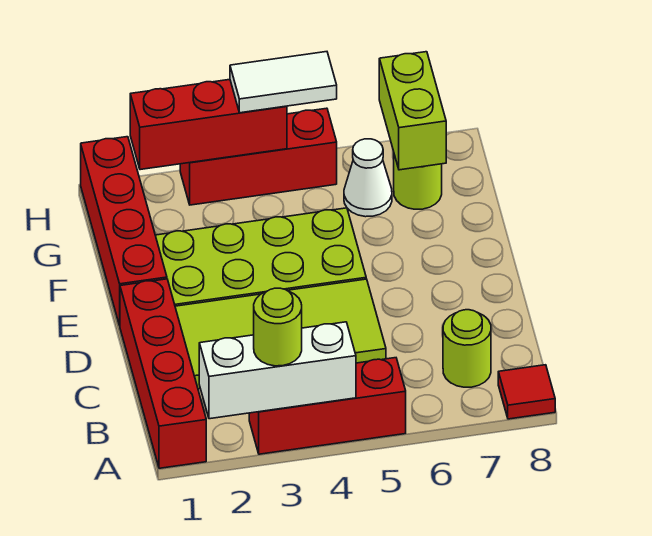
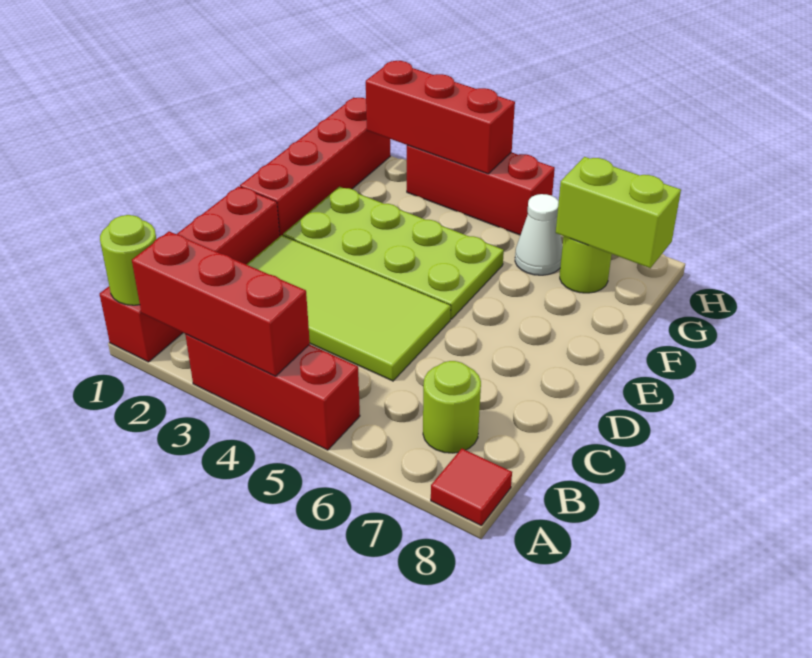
white 1x3 brick [199,322,356,419] -> red 1x3 brick [132,231,310,376]
lime 1x1 round brick [254,288,302,366] -> lime 1x1 round brick moved to [100,215,156,305]
lime 1x2 brick [379,52,446,170] -> lime 1x2 brick turned to [556,157,681,268]
white 1x2 tile [230,52,337,113] -> none

